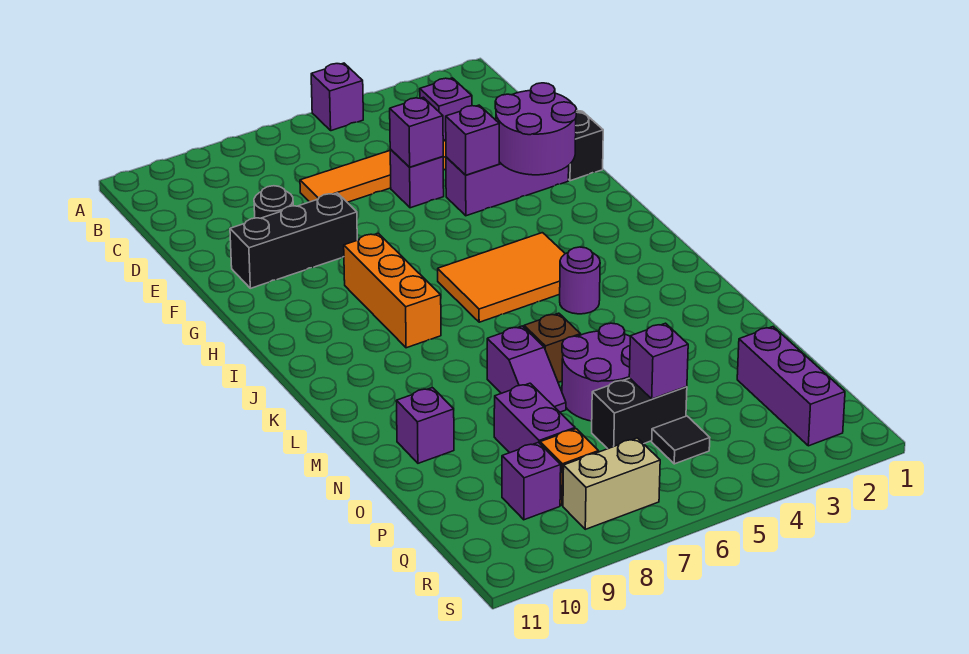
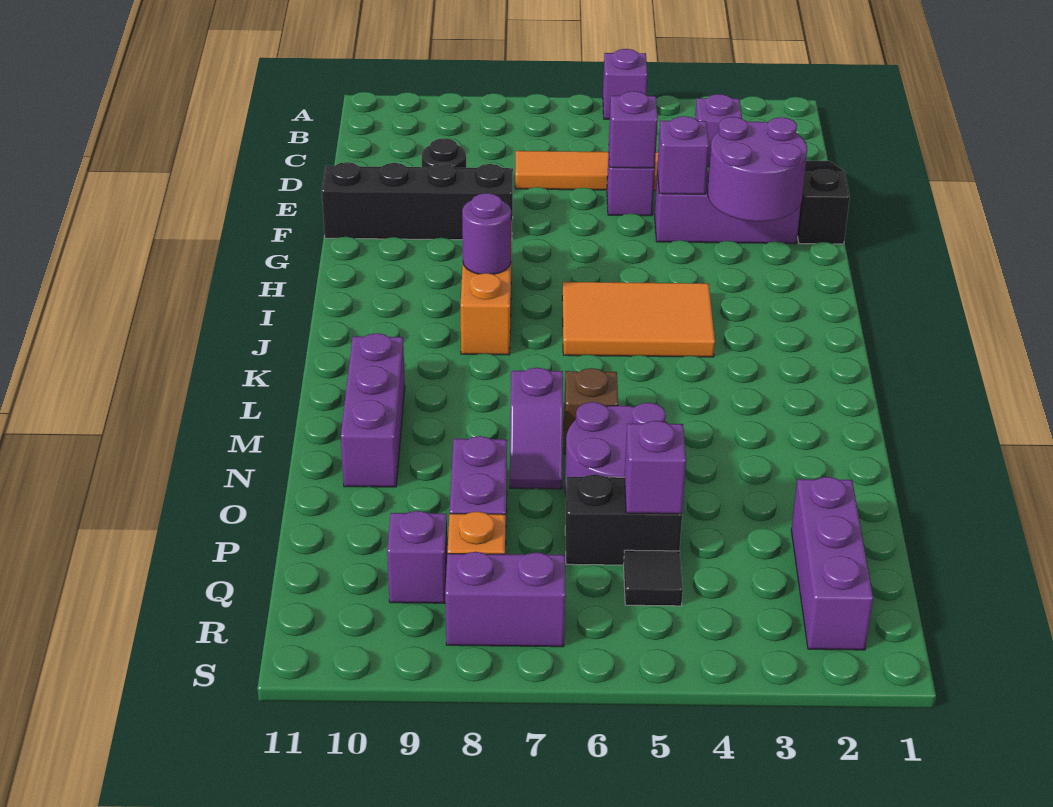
black 1x3 brick [230,193,357,288] -> black 1x4 brick [322,162,513,240]
purple 1x1 round brick [560,247,600,314] -> purple 1x1 round brick moved to [462,193,511,274]
purple 1x1 brick [396,388,454,463] -> purple 1x3 brick [341,333,405,487]
tan 1x2 brick [563,438,660,529] -> purple 1x2 brick [445,552,566,647]

